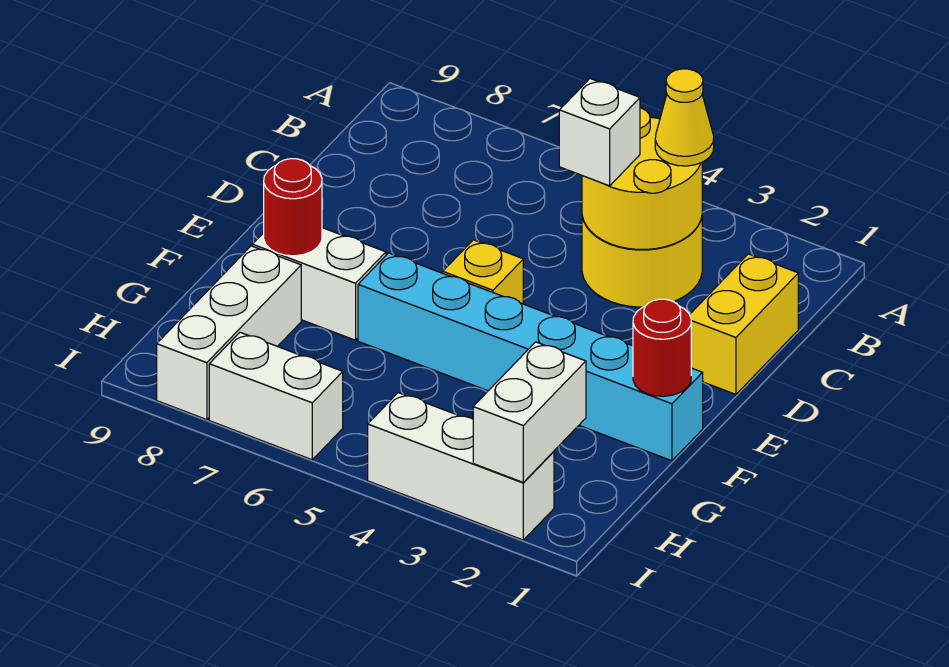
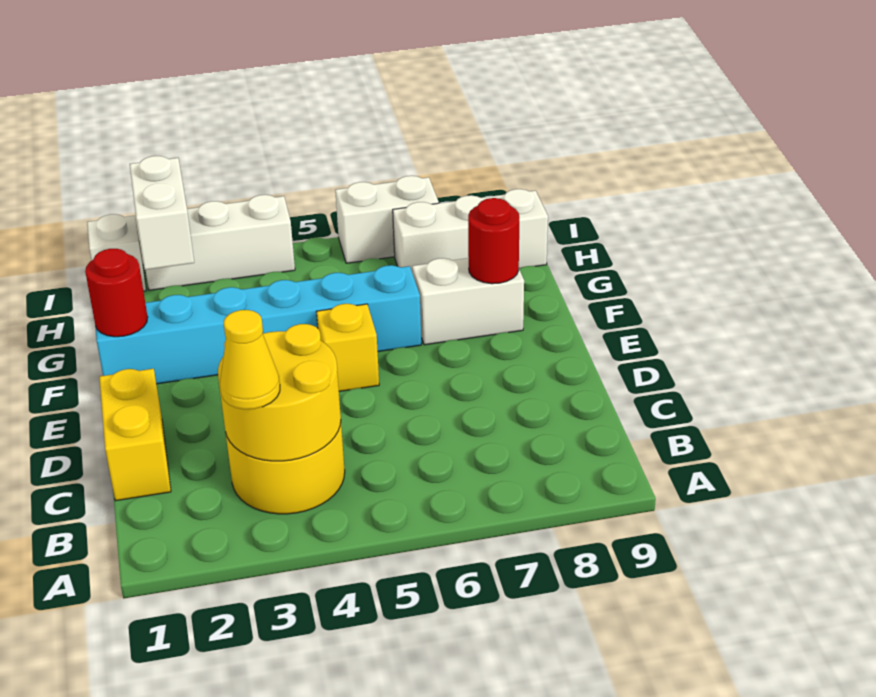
white 1x1 brick [559,79,640,186] -> white 1x1 brick moved to [87,214,146,291]
white 1x3 brick [157,246,301,420] -> white 1x3 brick turned to [393,189,548,273]

